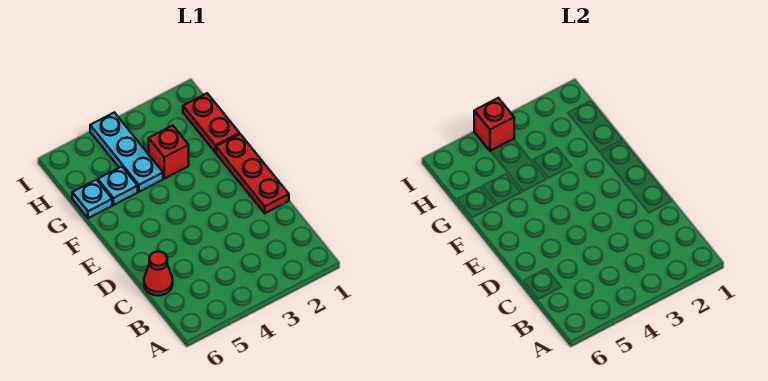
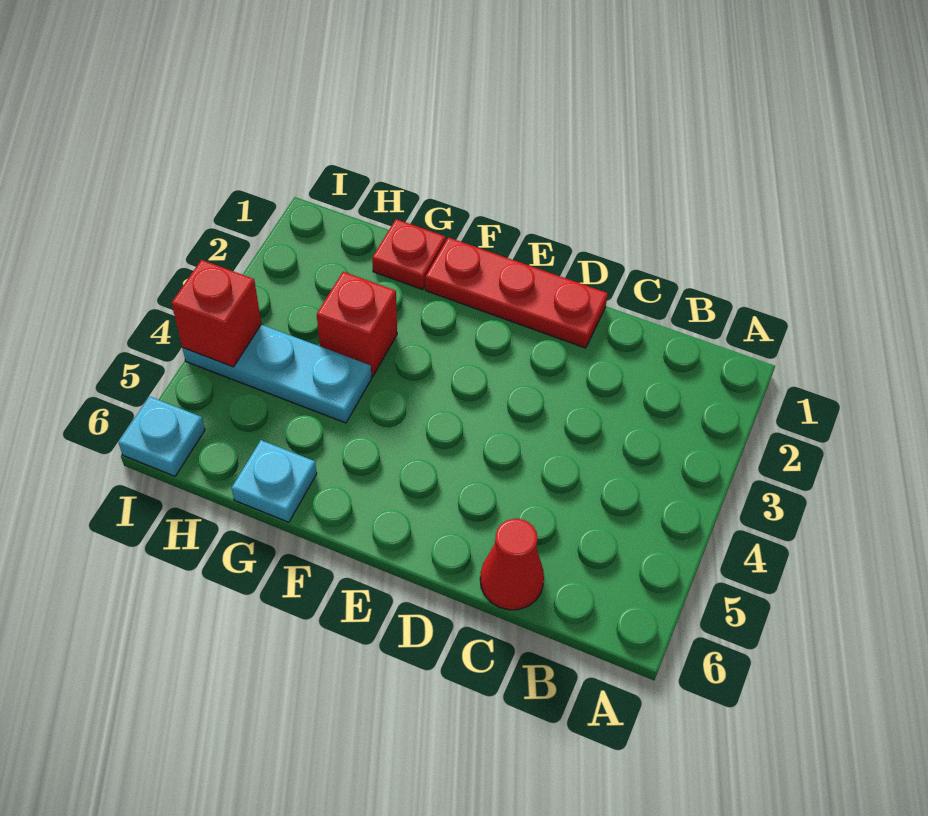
red 1x2 plate [183,93,239,152] -> red 1x1 plate [372,219,446,290]
cyan 1x1 plate [98,167,138,205] -> cyan 1x1 plate moved to [118,396,205,476]

